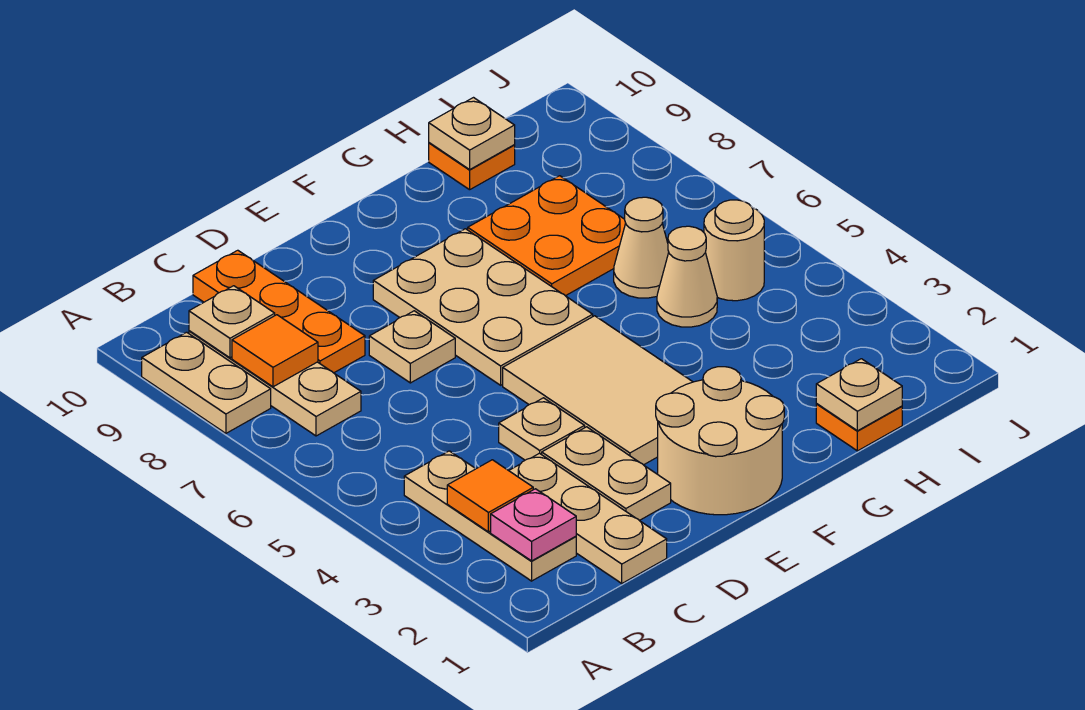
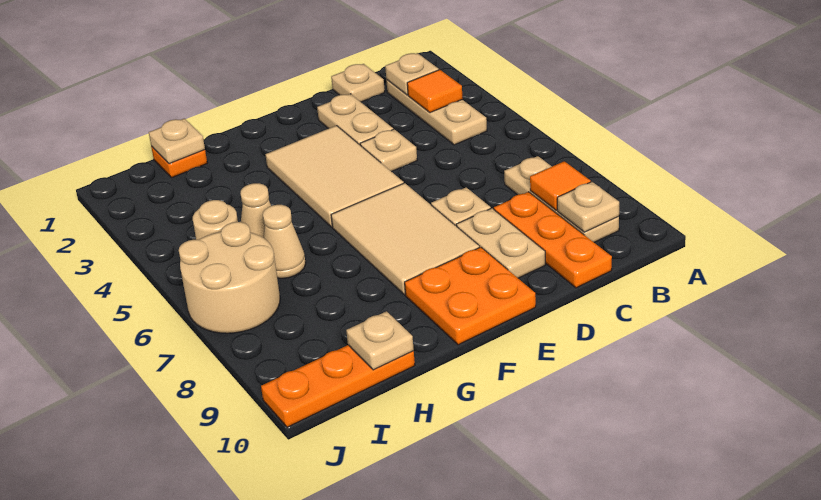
tan 1x2 plate [142,332,271,433] -> tan 1x2 plate moved to [456,208,545,278]
pink 1x1 plate [491,489,576,561] -> tan 1x1 plate [385,53,439,95]
tan 1x3 plate [509,453,667,583] -> tan 1x1 plate [331,64,385,102]
tan 2x2 round brick [656,367,784,515] -> tan 2x2 round brick moved to [179,222,280,333]
tan 2x3 plate [373,229,593,385] -> tan 2x3 tile [331,183,480,295]
orange 2x2 plate [468,176,626,296] -> orange 2x2 plate moved to [405,247,536,345]
orange 1x1 plate [429,143,515,190] -> orange 1x3 plate [261,345,415,427]

